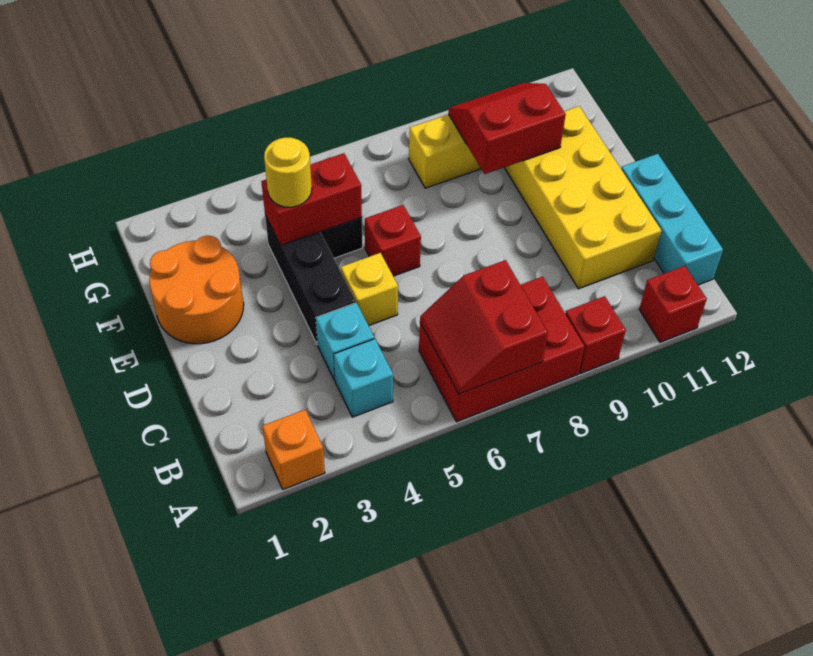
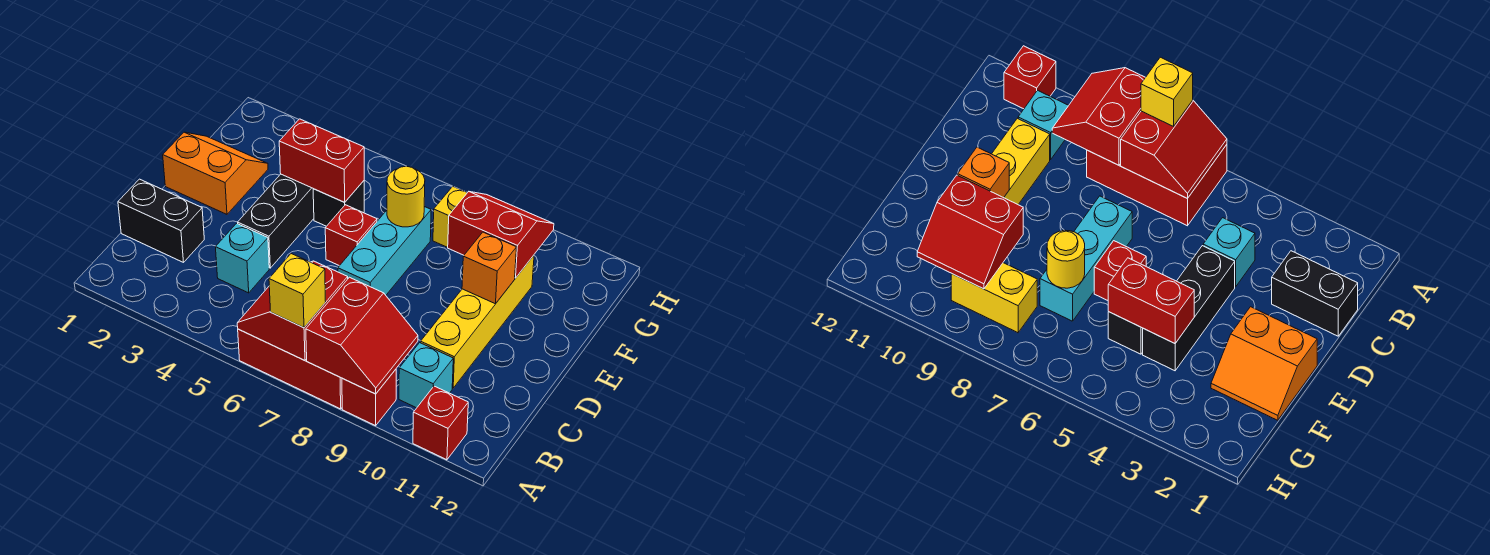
orange 1x1 brick [262,410,325,490] -> orange 1x1 brick moved to [462,232,517,304]
none -> red 2x2 slope [306,277,418,394]
cyan 1x1 brick [334,339,393,417] -> cyan 1x1 brick moved to [399,343,453,408]
cyan 1x3 brick [621,154,723,285] -> cyan 1x3 brick moved to [338,207,431,295]
none -> black 1x2 brick [118,179,204,262]
yellow 2x4 brick [504,106,661,289] -> yellow 1x4 brick [421,255,534,388]
yellow 1x1 brick [341,253,398,326] -> yellow 1x1 brick moved to [269,254,326,328]
orange 2x2 round brick [149,236,244,344] -> orange 2x2 slope [163,132,268,214]
yellow 1x1 round brick [264,138,312,207] -> yellow 1x1 round brick moved to [387,166,425,227]

